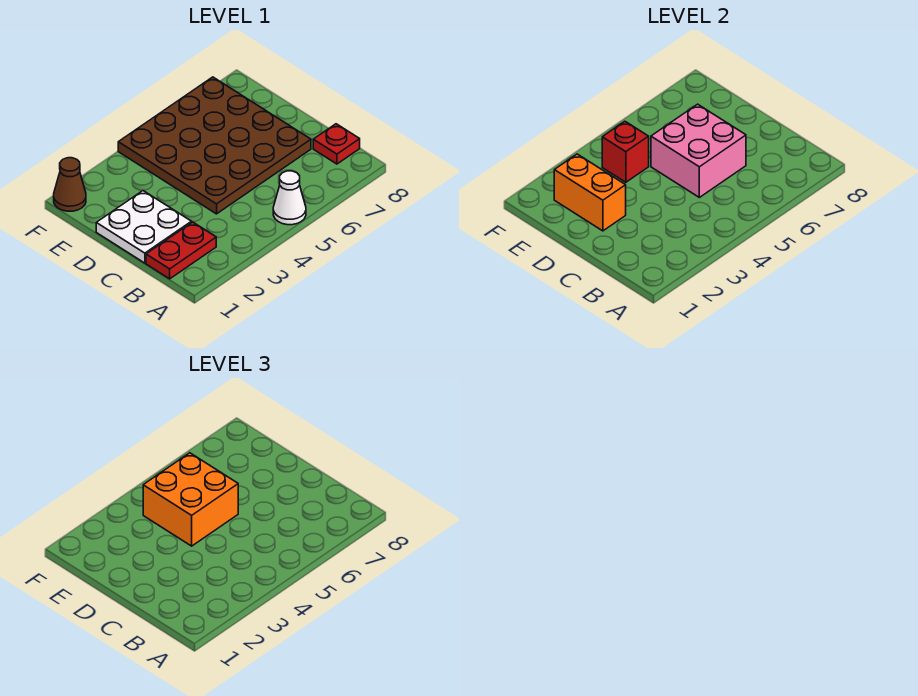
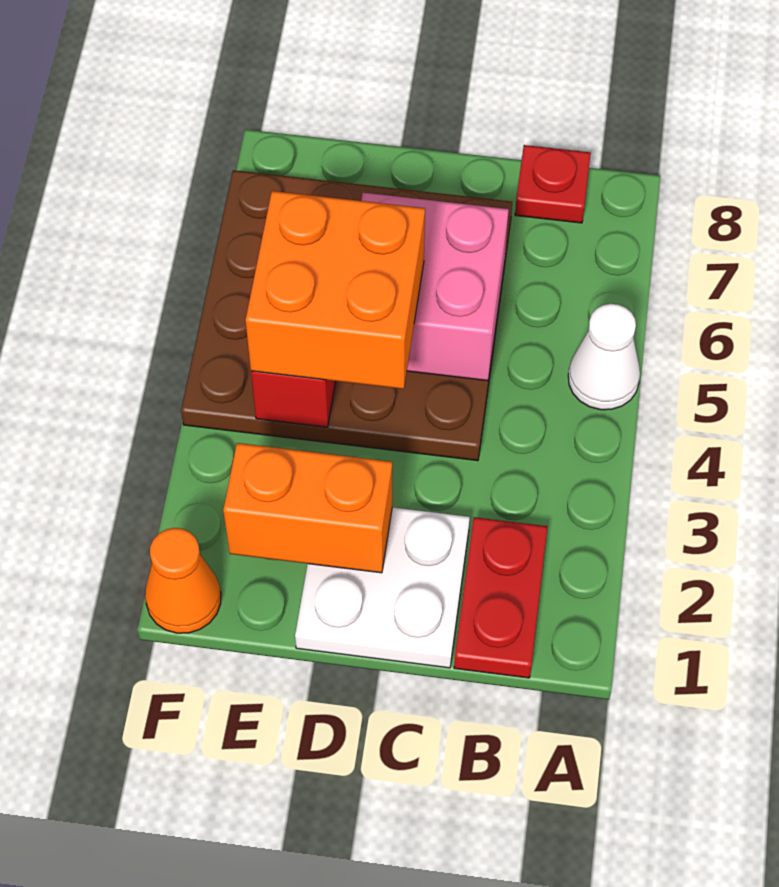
brown 1x1 cone [54,158,86,211] -> orange 1x1 cone [145,528,221,633]

